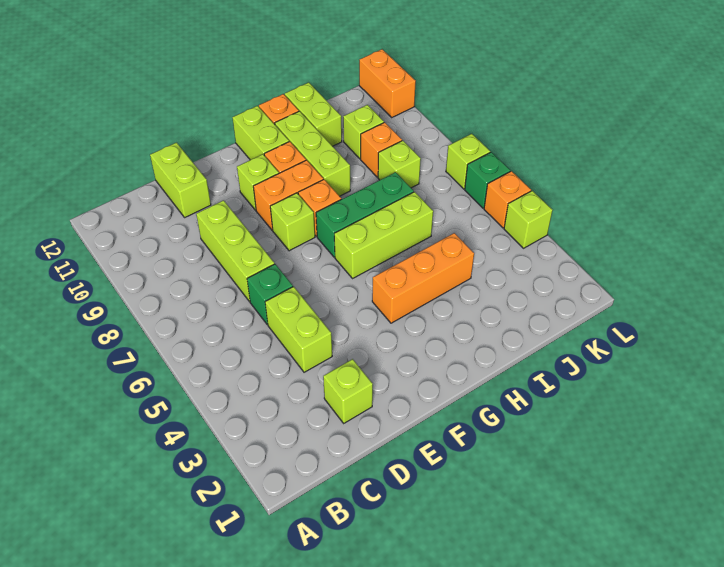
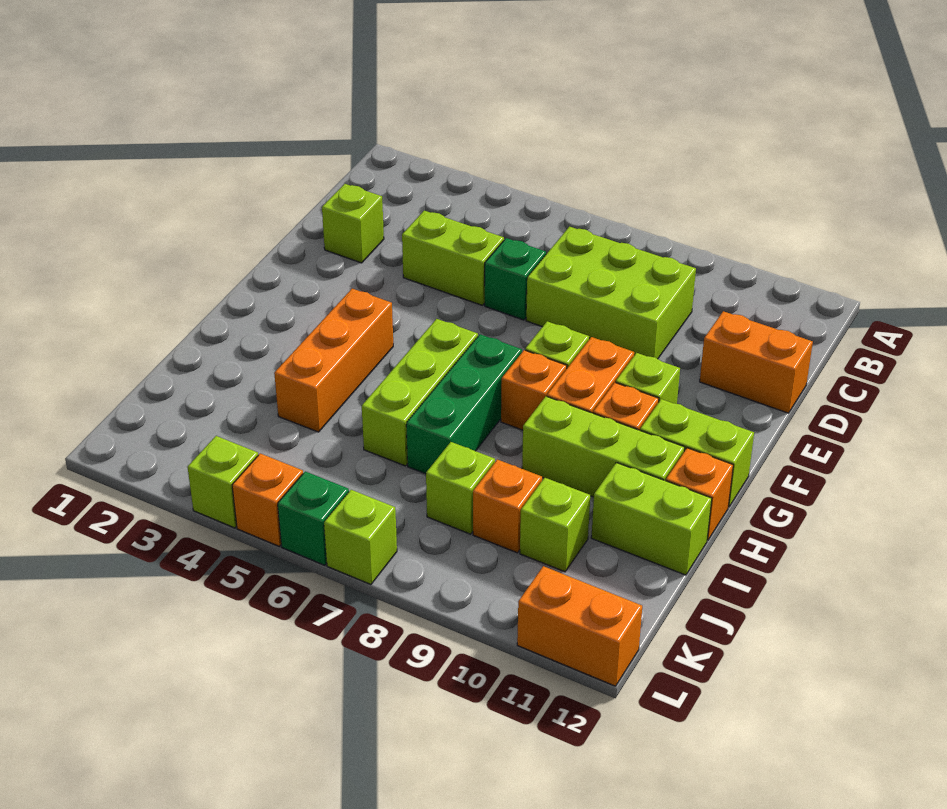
lime 1x3 brick [196,200,275,302] -> lime 2x3 brick [526,227,696,359]
lime 1x2 brick [150,143,211,217] -> orange 1x2 brick [700,311,813,413]

